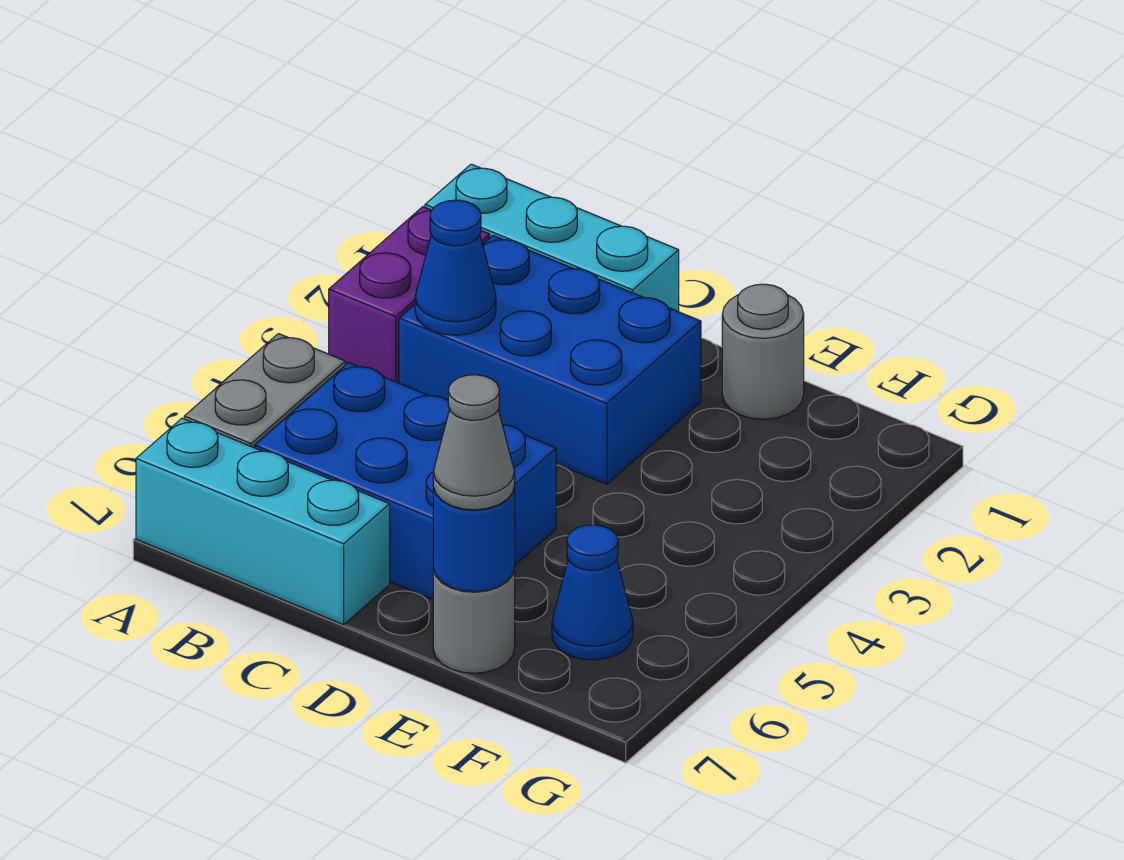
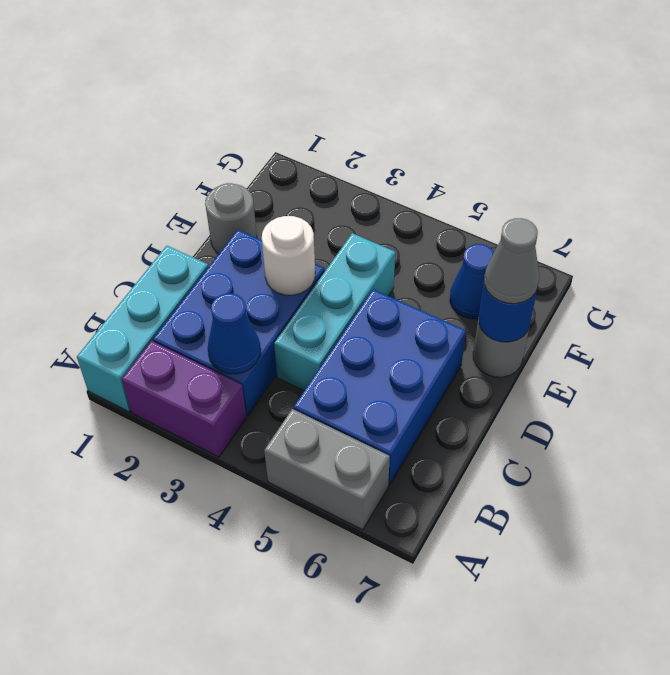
cyan 1x3 brick [136,418,390,625] -> cyan 1x3 brick moved to [274,233,395,390]
none -> white 1x1 round brick [262,216,315,295]

